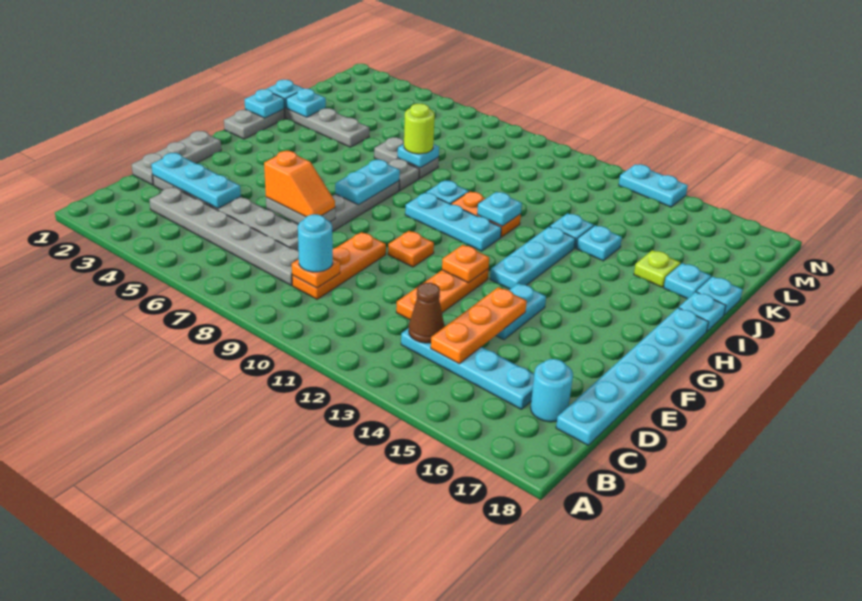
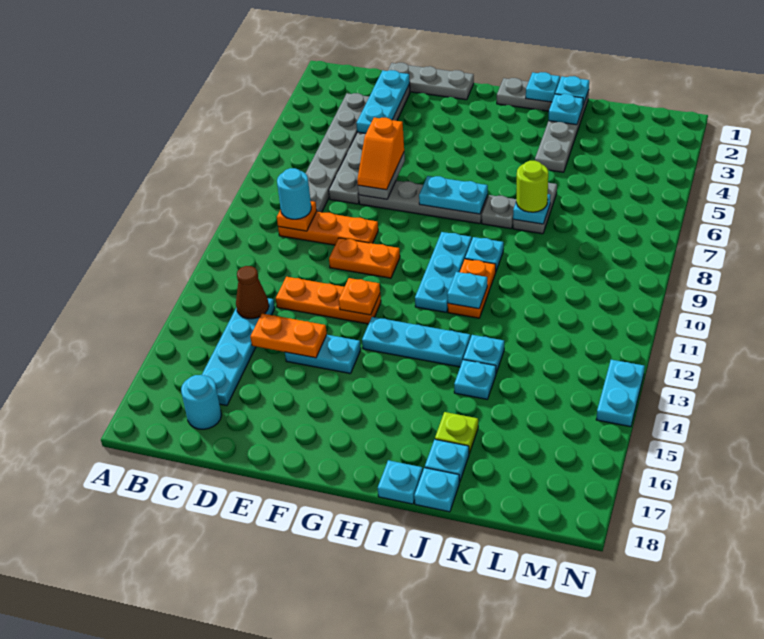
orange 1x3 plate [431,287,527,364] -> orange 1x2 plate [251,313,327,358]
cyan 1x6 plate [556,308,708,445] -> none
orange 1x1 plate [388,231,434,267] -> orange 1x2 plate [329,238,400,278]

